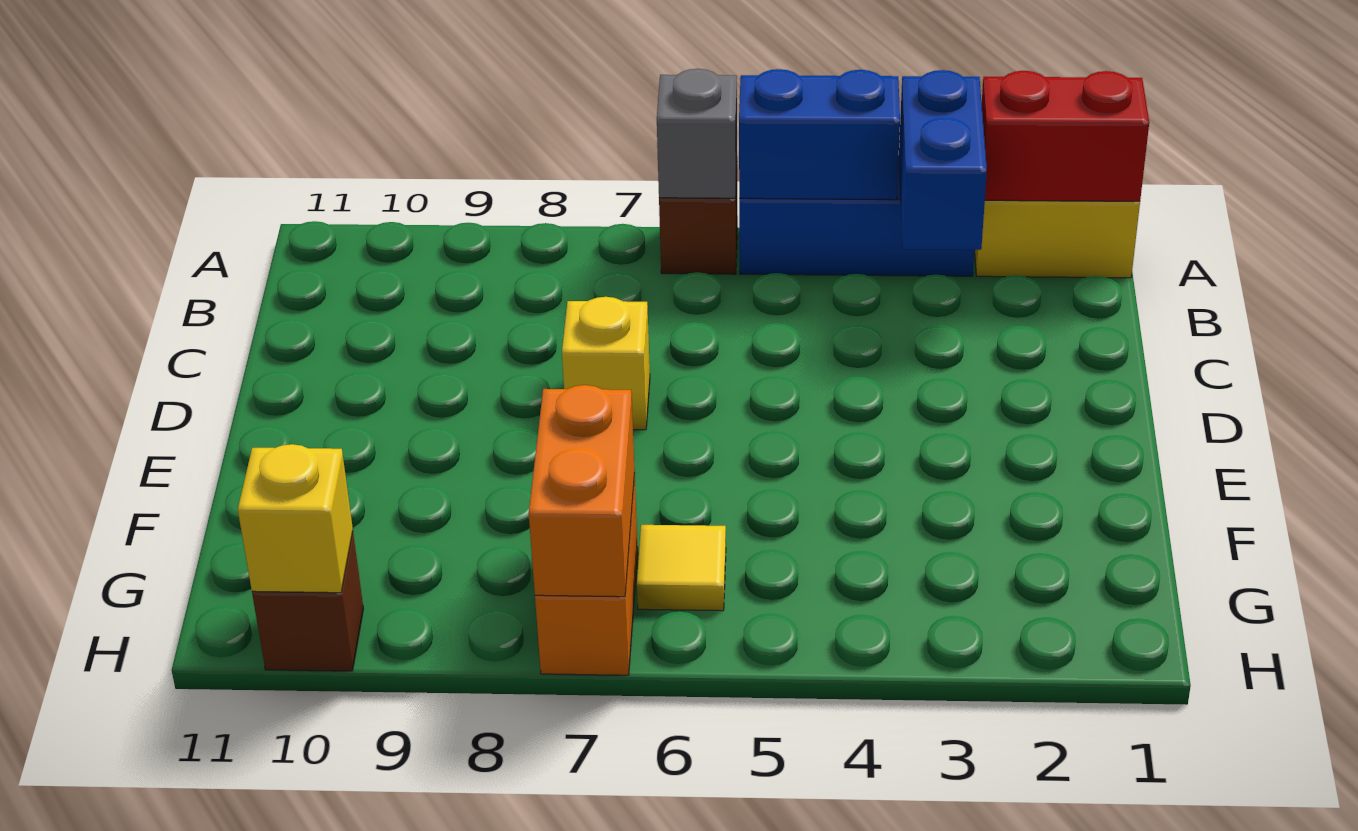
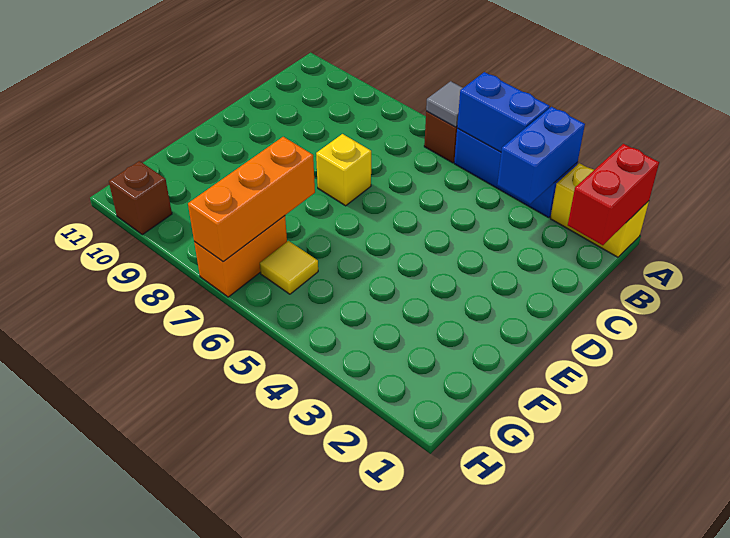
red 1x2 brick [982,71,1149,201] -> red 1x2 brick turned to [568,144,659,245]
grey 1x1 brick [657,69,737,198] -> grey 1x1 tile [426,81,463,127]
orange 1x2 brick [529,385,635,597] -> orange 1x3 brick [188,137,315,262]
yellow 1x1 brick [238,444,353,593] -> none

